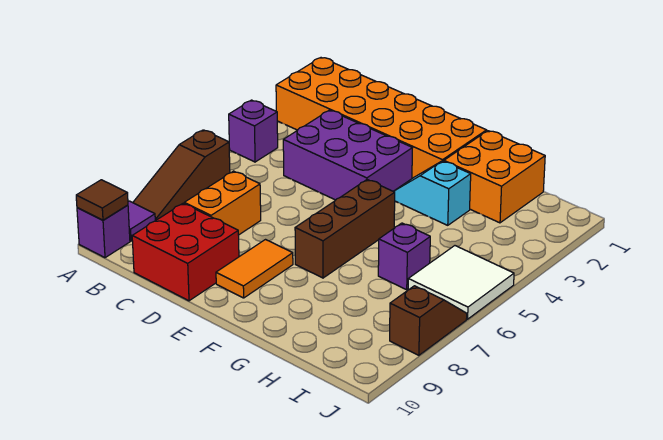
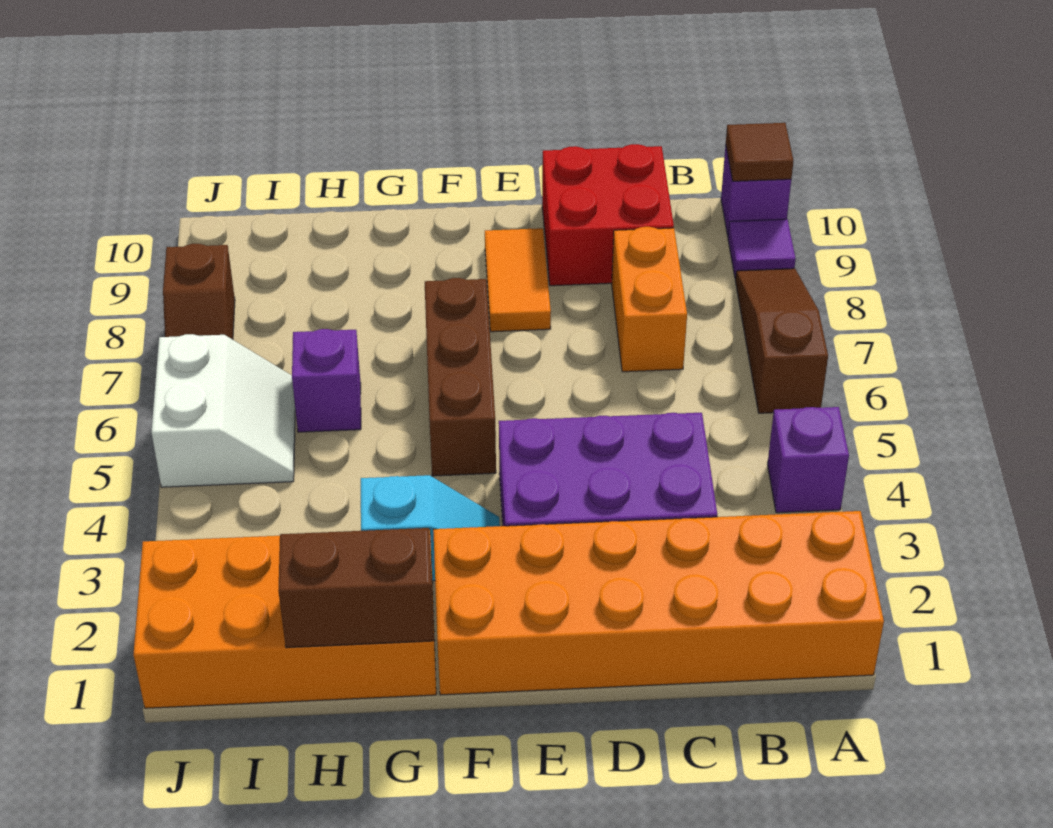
orange 2x2 brick [444,131,545,223] -> orange 2x4 brick [133,529,436,708]
none -> brown 1x2 brick [278,528,434,648]
white 2x2 tile [408,246,514,319] -> white 2x2 slope [151,334,295,487]

